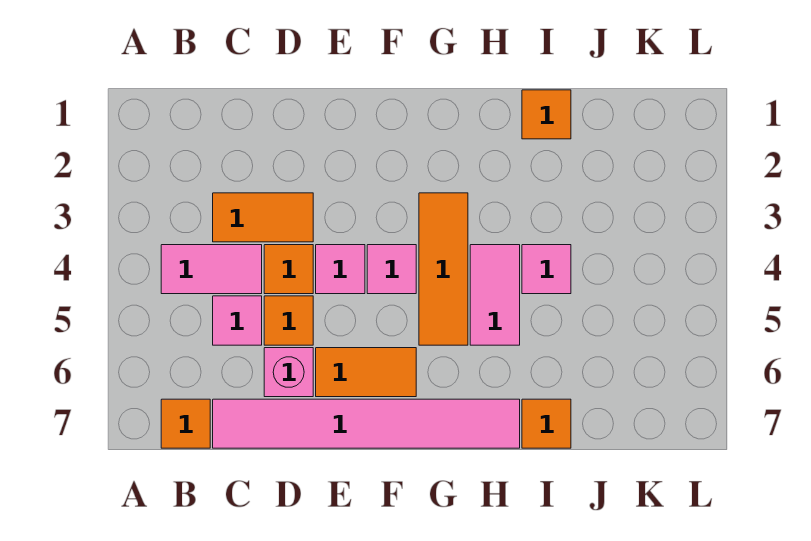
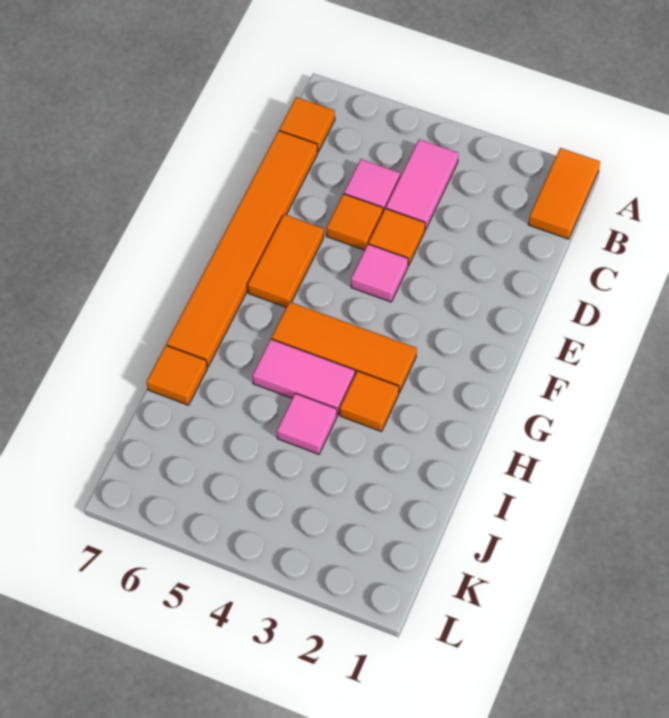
orange 1x2 tile [213,193,313,242] -> orange 1x2 tile moved to [528,148,600,239]
pink 1x6 tile [213,399,520,448] -> orange 1x6 tile [167,131,318,367]
pink 1x1 brick [264,348,313,397] -> none
pink 1x1 tile [367,245,416,294] -> none
orange 1x1 tile [522,90,571,139] -> orange 1x1 tile moved to [340,371,399,432]

